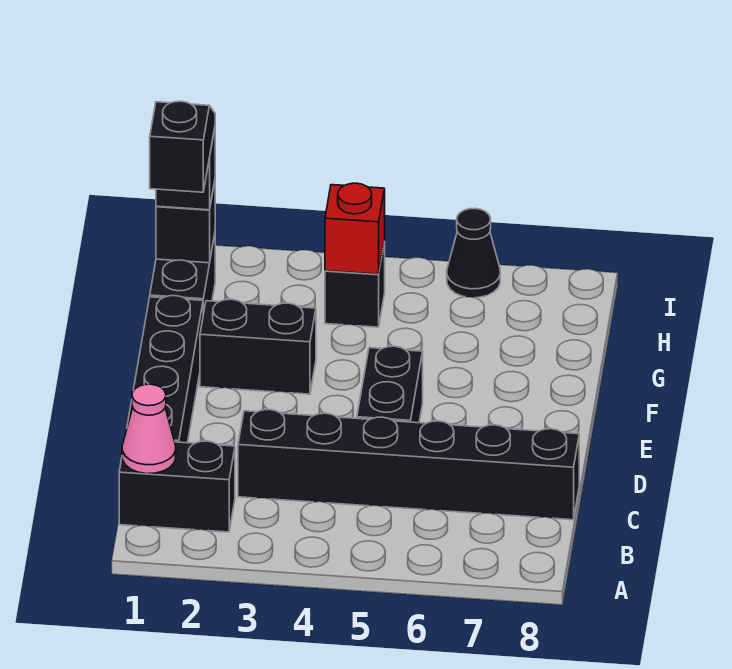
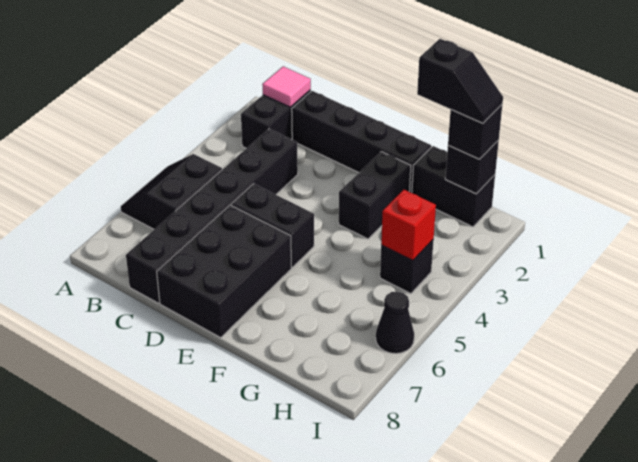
none -> black 2x2 slope [121,154,222,229]
pink 1x1 cone [122,384,176,474] -> pink 1x1 tile [262,66,311,107]
none -> black 2x3 brick [157,205,291,338]

